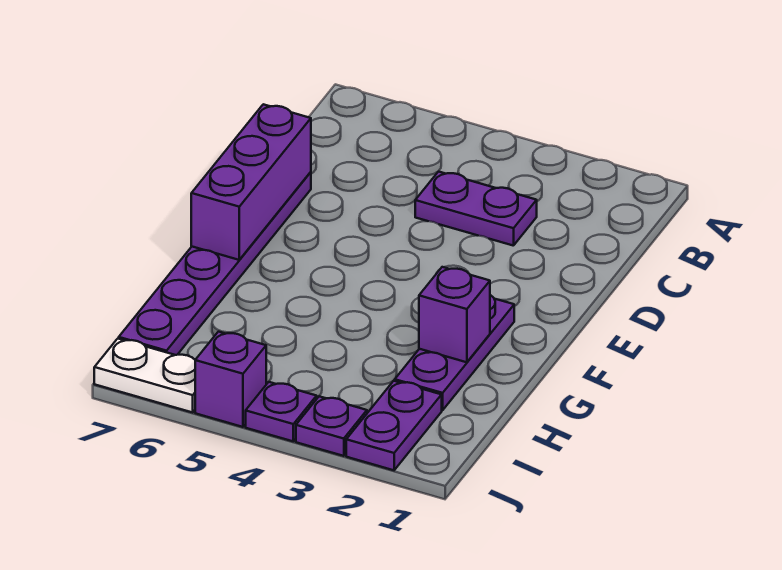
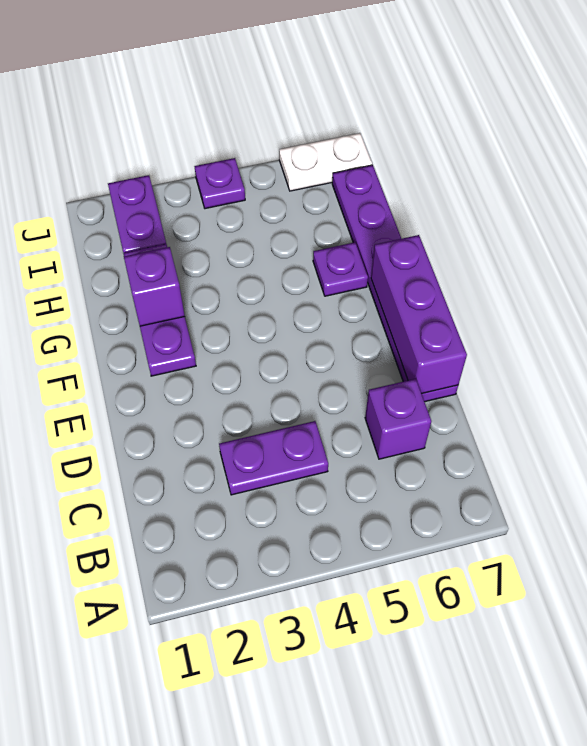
purple 1x1 plate [296,396,367,456] -> purple 1x1 plate moved to [313,242,368,296]
purple 1x1 brick [195,332,266,427] -> purple 1x1 brick moved to [365,379,431,459]

